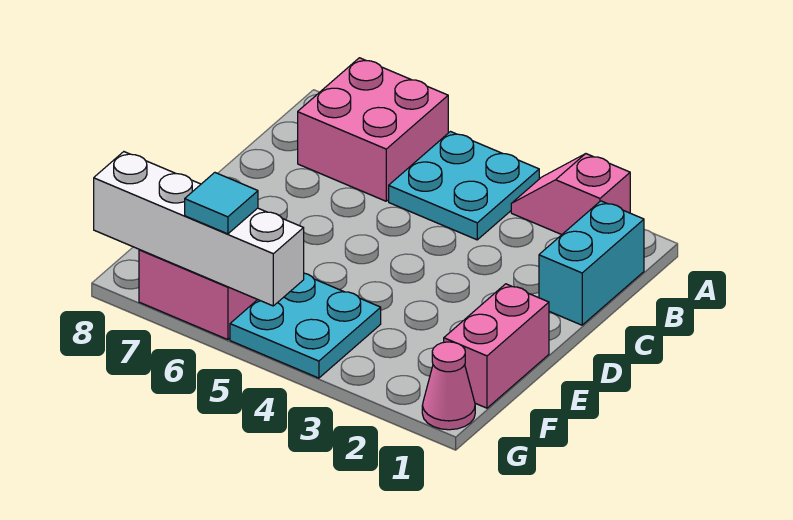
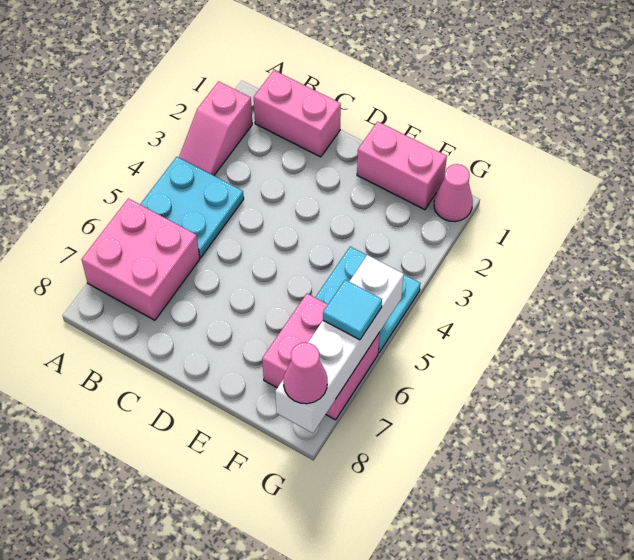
cyan 1x2 brick [539,201,644,325] -> pink 1x2 brick [254,70,341,157]
none -> pink 1x1 cone [284,342,327,404]

